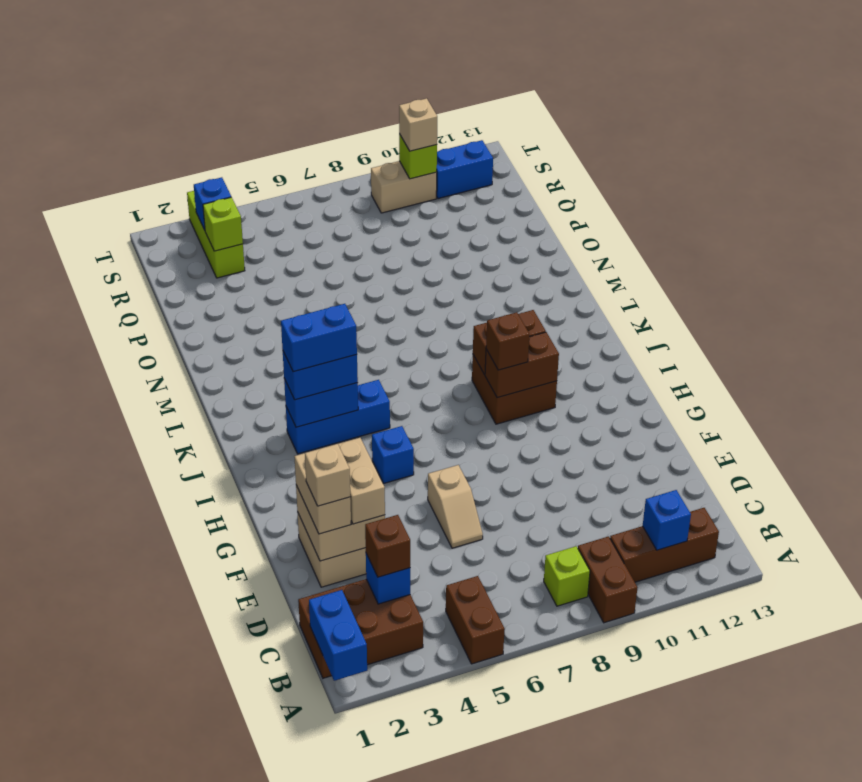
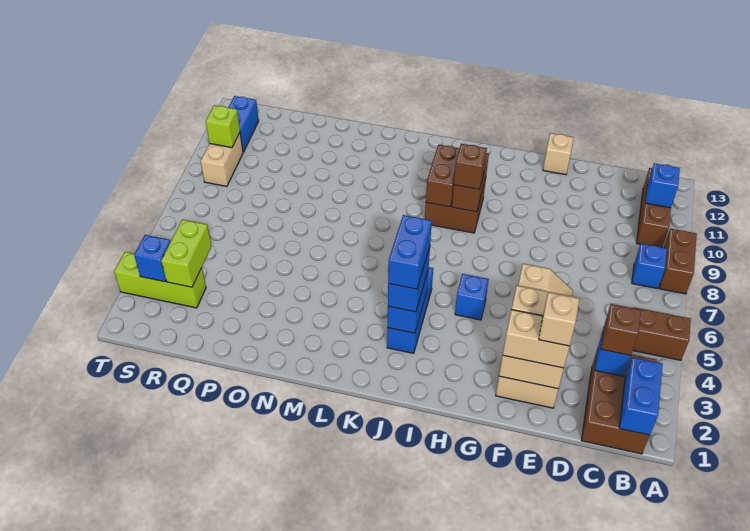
blue 1x2 brick [309,590,367,681] -> blue 1x2 brick turned to [619,357,663,435]
brown 1x2 brick [578,536,638,623] -> brown 1x2 brick turned to [659,229,697,294]
lime 1x1 brick [544,546,590,606] -> blue 1x1 brick [632,244,667,289]
lime 1x1 brick [203,197,243,251] -> lime 1x2 brick [161,220,211,287]
tan 1x1 brick [399,98,437,151] -> tan 1x1 brick moved to [543,133,574,175]

